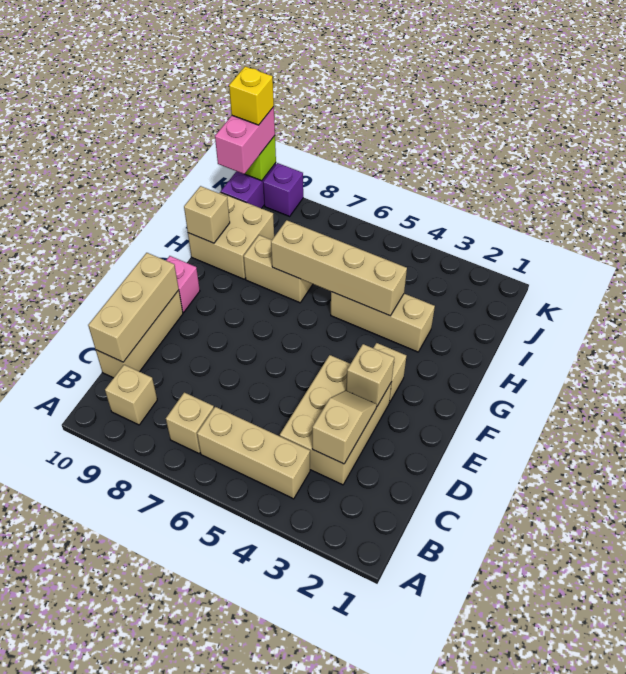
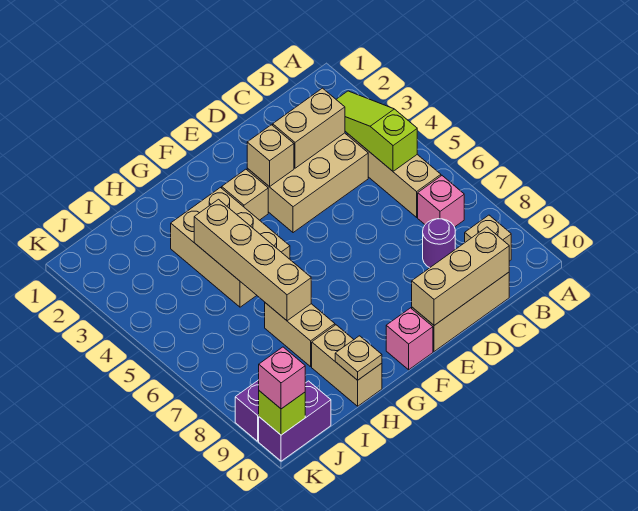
none -> lime 1x3 slope [336,91,417,171]
tan 1x1 brick [166,392,214,453] -> pink 1x1 brick [418,176,464,227]
tan 1x2 slope [312,391,377,464] -> tan 1x2 brick [273,88,345,168]
none -> purple 1x1 round brick [423,219,455,268]
tan 1x3 brick [331,292,435,352] -> tan 2x3 brick [171,188,290,307]
tan 2x2 brick [188,192,274,279] -> tan 1x2 brick [312,325,382,406]
tan 1x1 brick [184,186,230,243] -> tan 1x1 plate [335,336,382,380]
pink 1x2 brick [215,107,275,174] -> pink 1x1 brick [259,347,305,409]
yellow 1x1 brick [229,66,274,125] -> none

